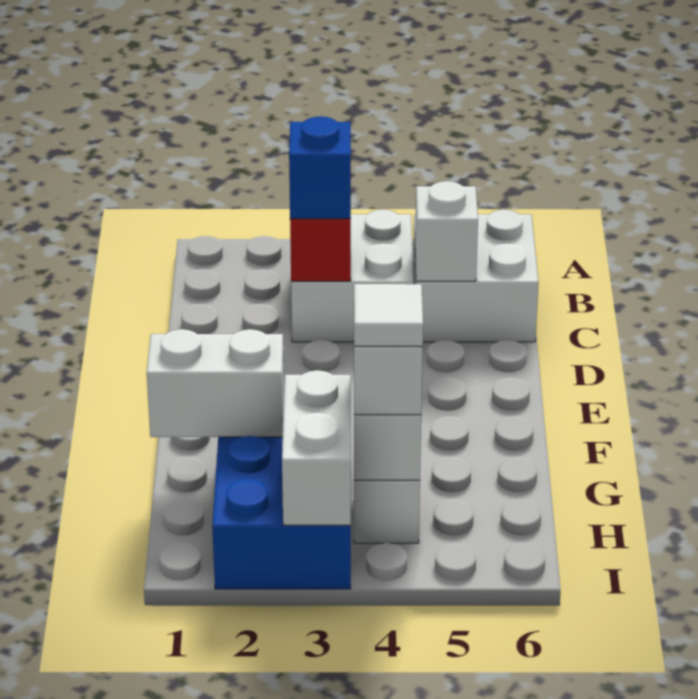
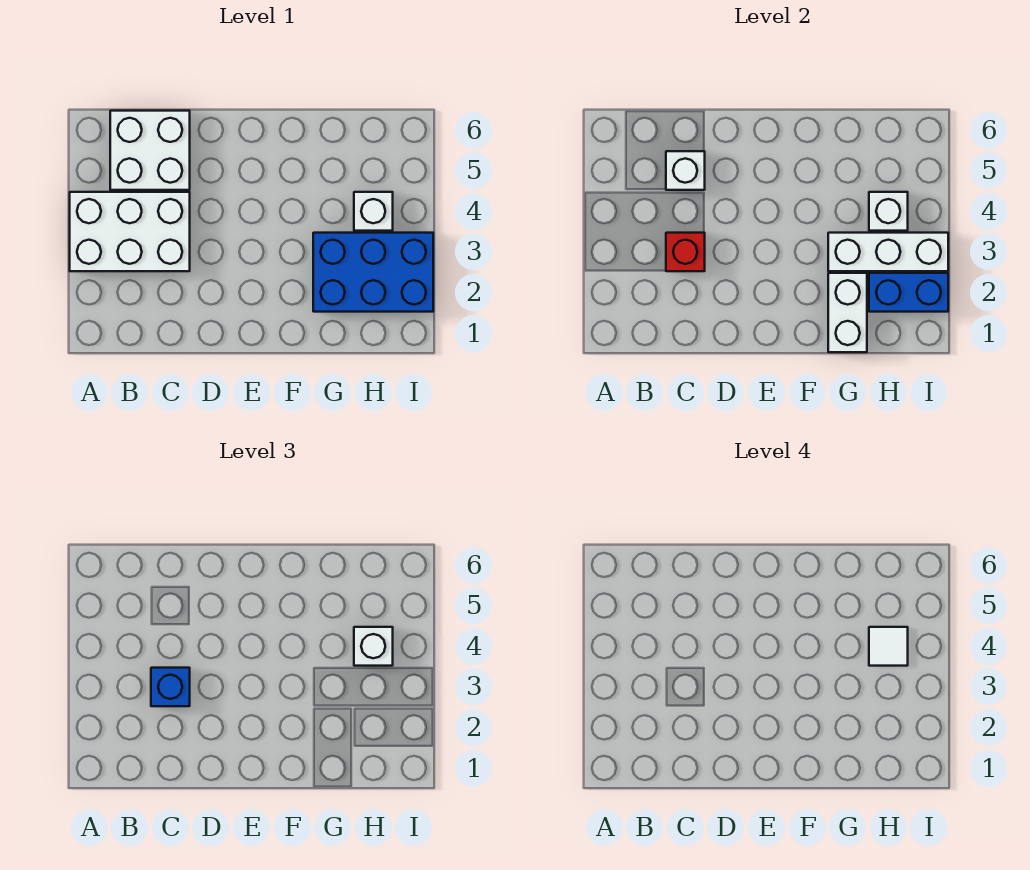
white 2x2 brick [291,210,413,342] -> white 2x3 brick [70,192,190,271]
none -> blue 1x2 brick [869,273,948,312]
white 1x2 brick [282,370,351,525] -> white 1x3 brick [828,233,948,271]

